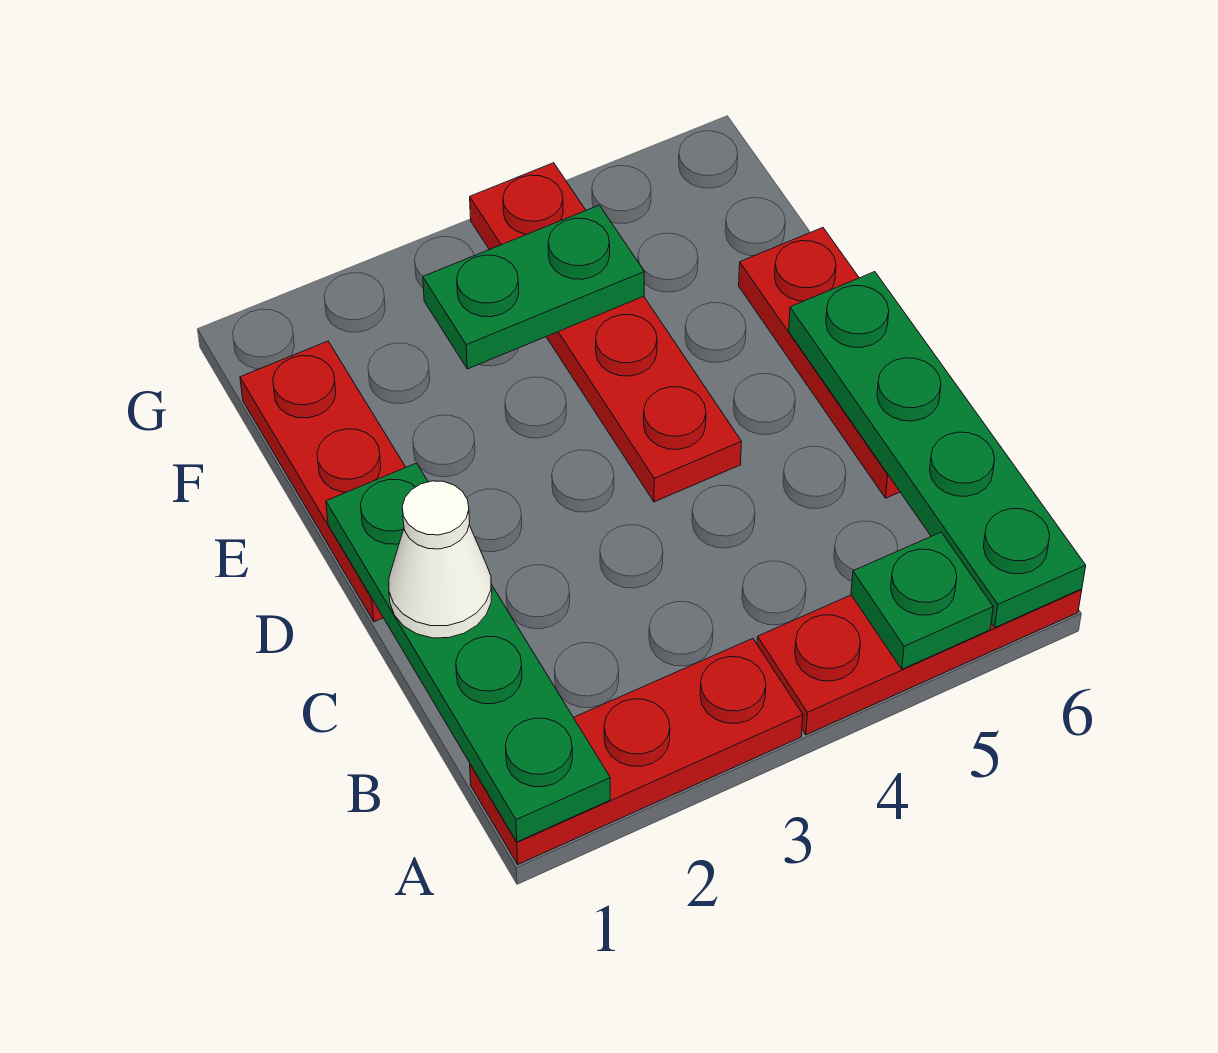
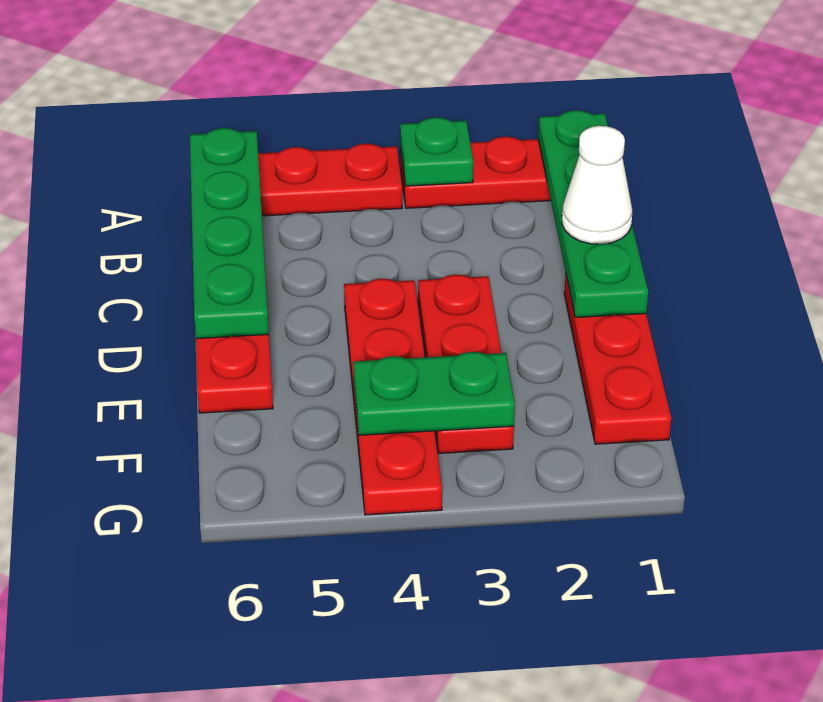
green 1x1 plate [851,532,993,669] -> green 1x1 plate moved to [400,117,473,186]
none -> red 1x3 plate [418,275,514,453]

